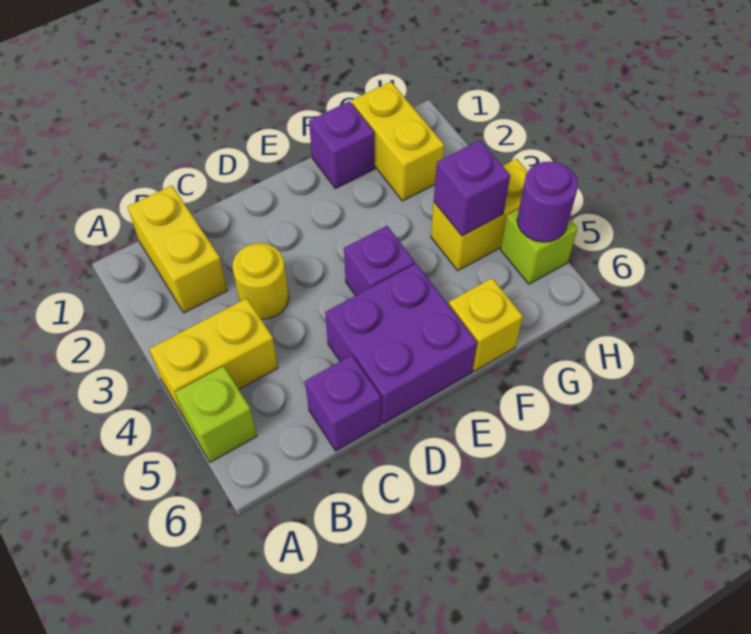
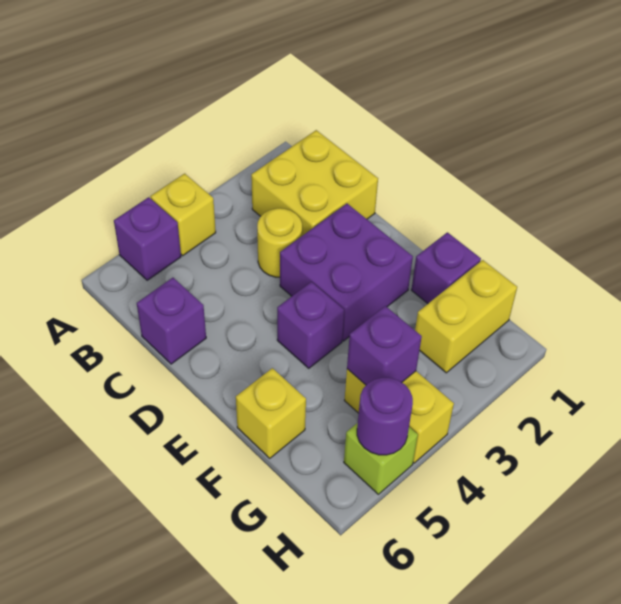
yellow 1x2 brick [149,298,278,419] -> yellow 1x1 brick [151,174,216,256]
lime 1x1 brick [175,366,257,462] -> purple 1x1 brick [114,197,181,280]
yellow 1x2 brick [128,186,227,313] -> yellow 2x2 brick [251,130,378,236]
purple 2x2 brick [325,264,477,424] -> purple 2x2 brick moved to [280,204,413,341]

